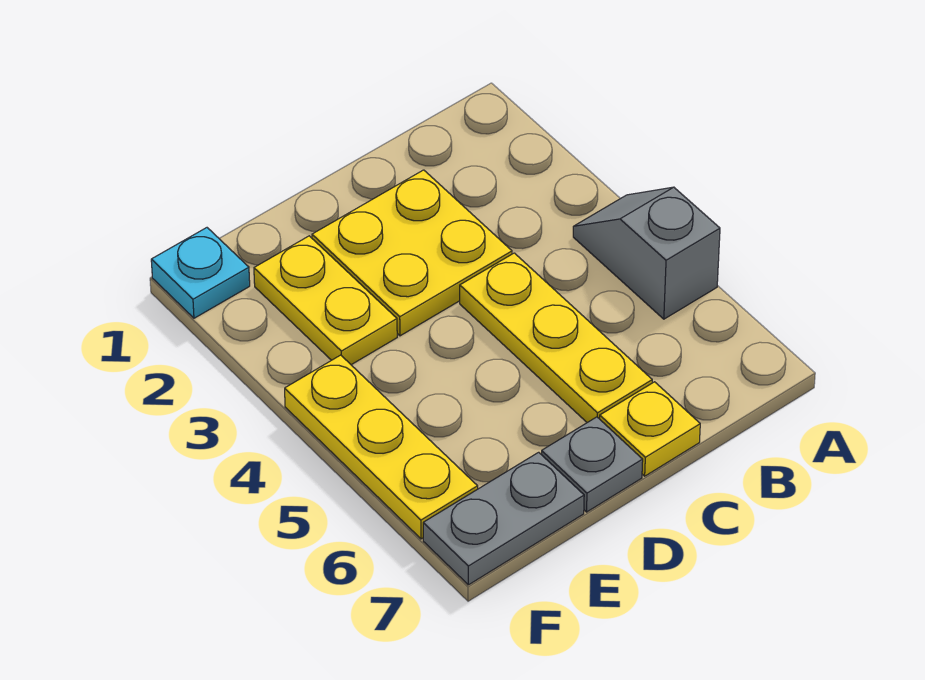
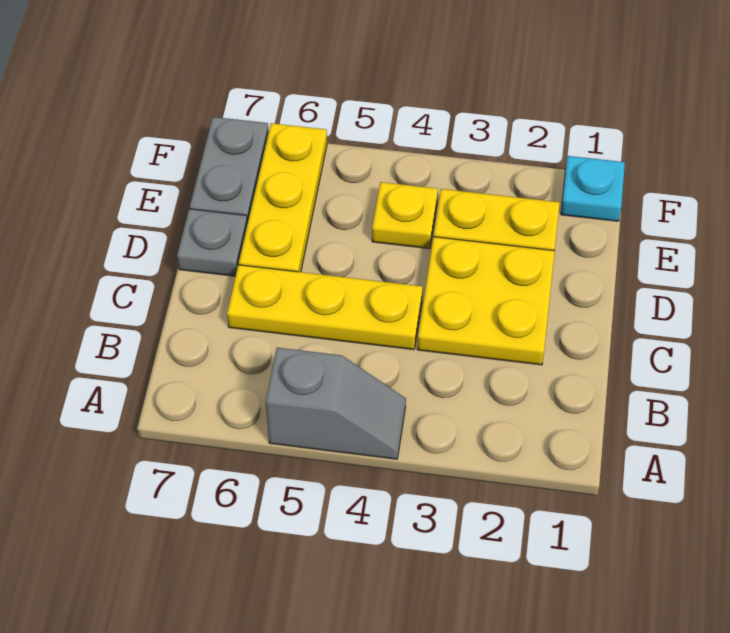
yellow 1x1 plate [600,382,700,476] -> yellow 1x1 plate moved to [372,182,438,249]
yellow 1x3 plate [285,355,478,539] -> yellow 1x3 plate turned to [239,123,327,272]

